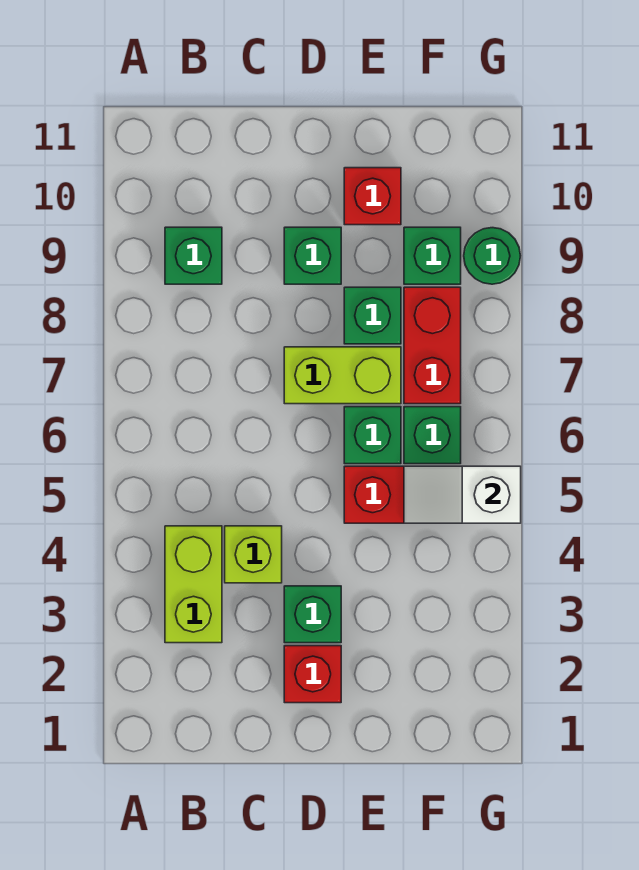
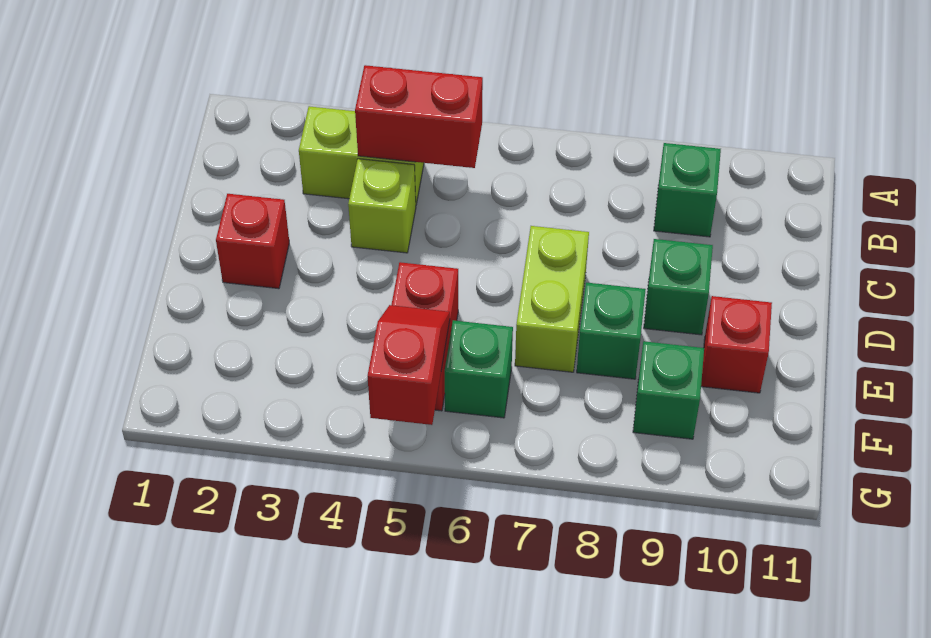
green 1x1 brick [284,586,341,643] -> none
green 1x1 brick [344,407,401,464] -> none
white 1x2 slope [404,466,521,523] -> red 1x2 slope [368,305,450,425]
red 1x2 brick [404,287,461,404] -> red 1x2 brick moved to [355,65,483,168]
green 1x1 round brick [464,228,520,284] -> none

